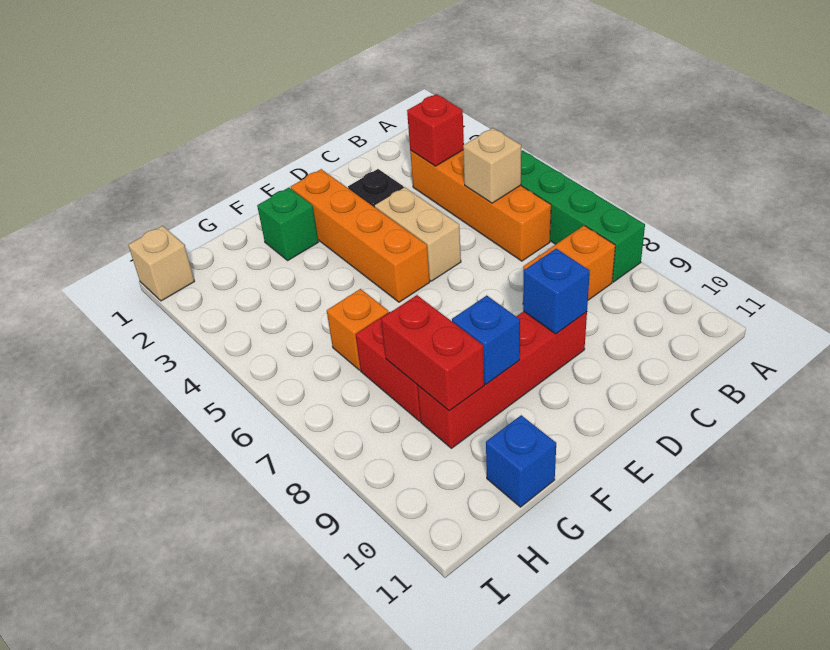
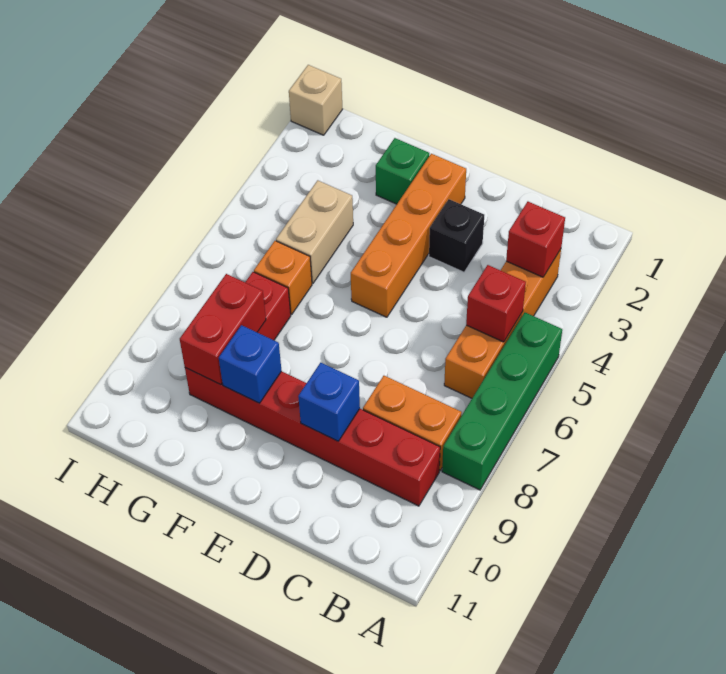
tan 1x1 brick [463,128,521,203] -> red 1x1 brick [466,265,526,342]
tan 1x2 brick [374,187,461,281] -> tan 1x2 brick moved to [276,180,353,283]
red 1x4 brick [418,311,587,448] -> red 1x6 brick [185,368,440,506]
blue 1x1 brick [486,415,556,507] -> none

